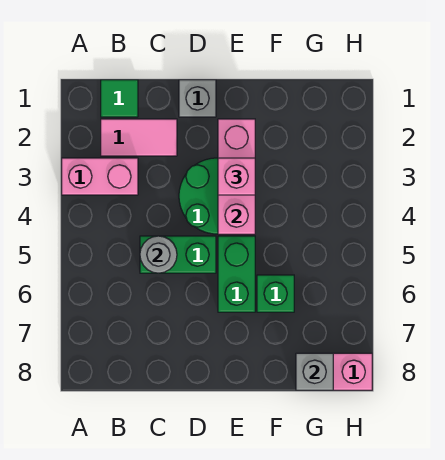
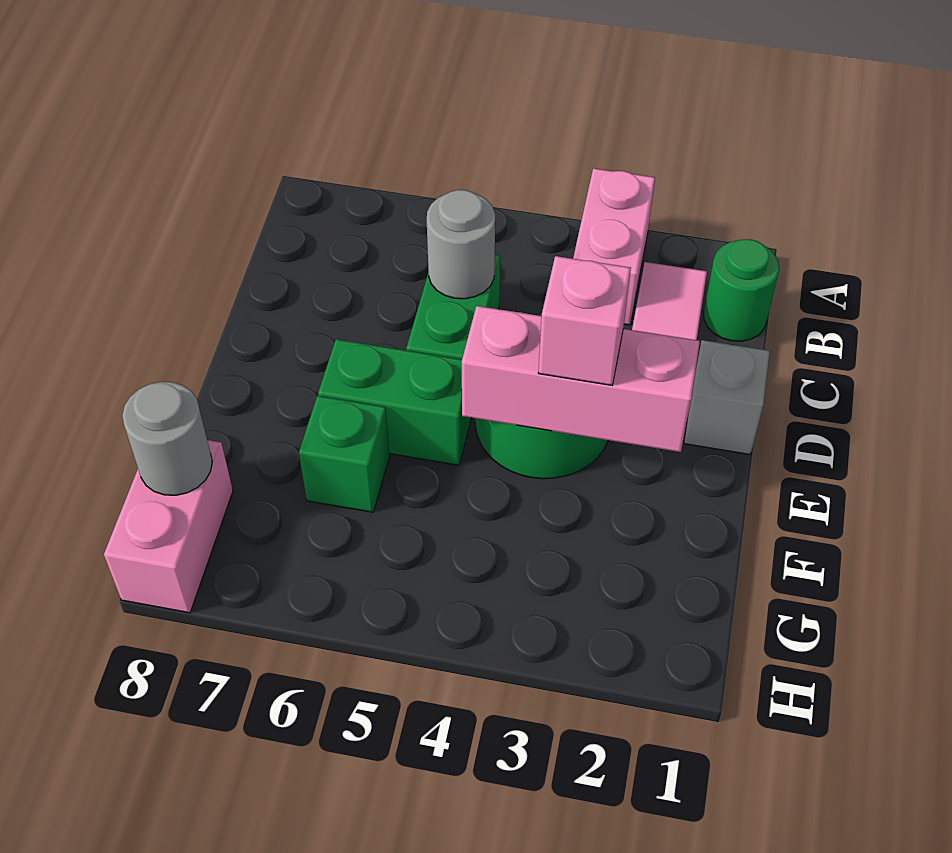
green 1x1 tile [101,80,138,117] -> green 1x1 round brick [704,239,779,341]
grey 1x1 brick [296,353,333,390] -> grey 1x1 round brick [122,382,212,495]

